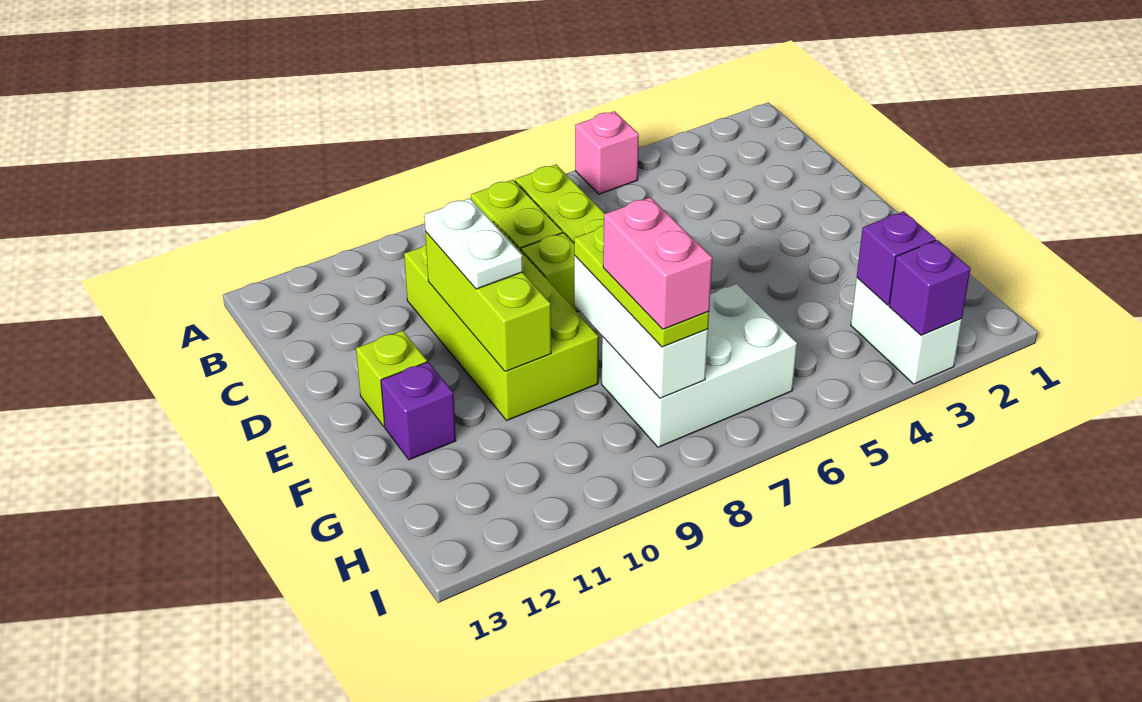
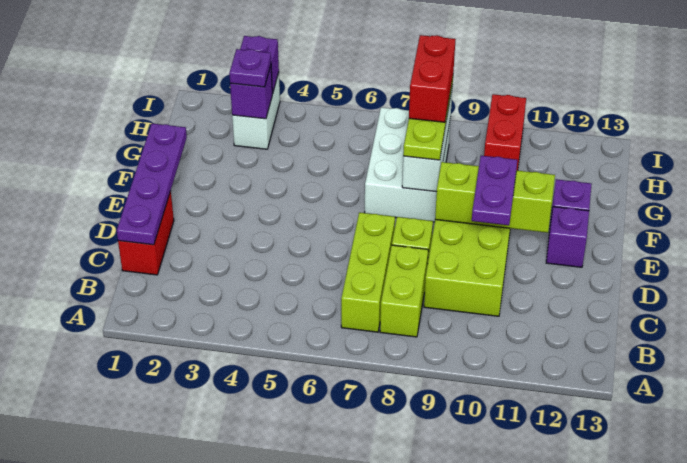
pink 1x1 brick [575,111,639,194] -> none
none -> red 1x2 brick [118,191,174,275]
none -> purple 1x4 plate [117,124,187,245]
lime 1x3 brick [425,232,551,372] -> lime 1x3 brick turned to [435,162,555,233]
white 1x2 plate [424,198,523,289] -> purple 1x2 plate [472,156,517,225]
lime 1x1 brick [356,331,427,426] -> purple 1x1 brick [546,207,589,267]
white 2x3 brick [602,284,797,447] -> white 2x3 brick turned to [365,107,451,222]
pink 1x2 brick [603,197,712,329] -> red 1x2 brick [409,35,456,122]
none -> purple 1x1 plate [229,49,271,87]
none -> red 1x2 brick [484,94,526,170]

